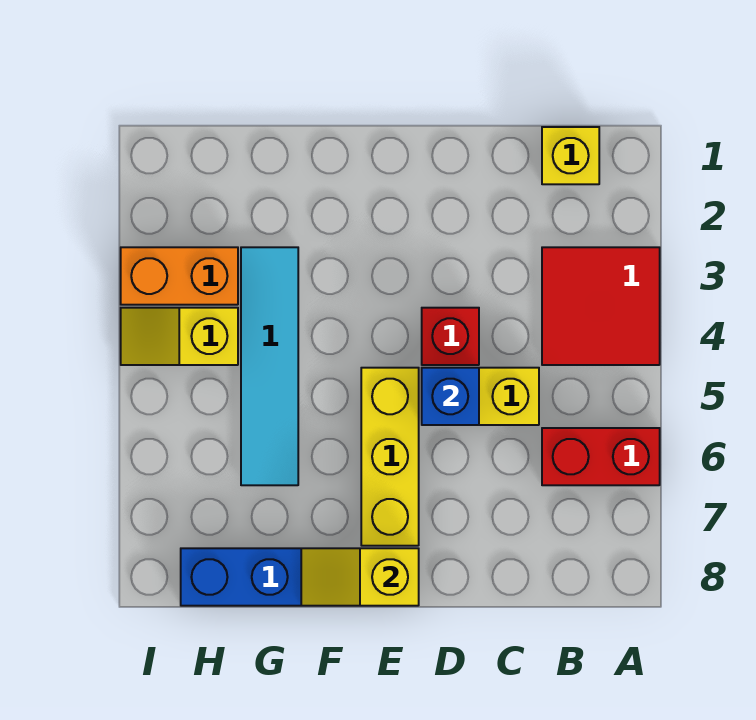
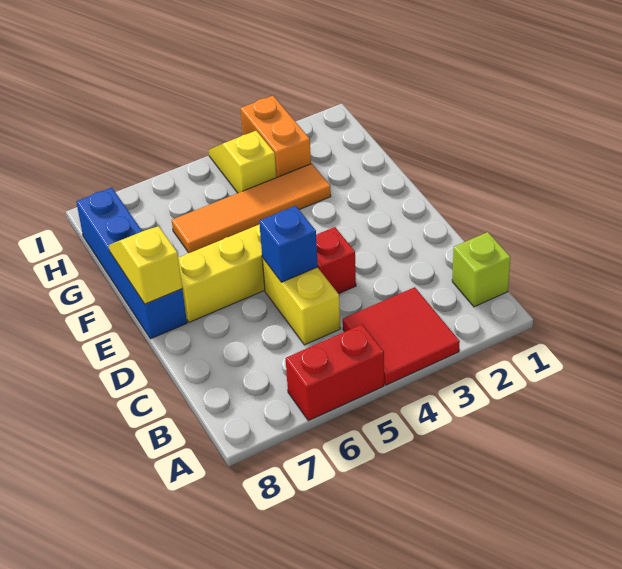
red 1x2 brick [542,428,660,485] -> red 1x2 brick turned to [285,324,384,421]
yellow 1x1 brick [542,127,599,184] -> lime 1x1 brick [452,232,510,307]
cyan 1x4 tile [241,247,298,485] -> orange 1x4 tile [172,164,331,253]

